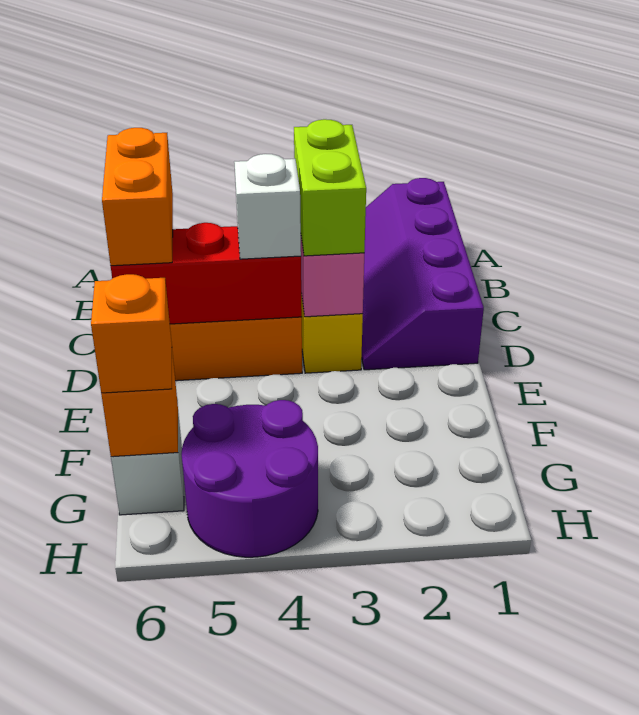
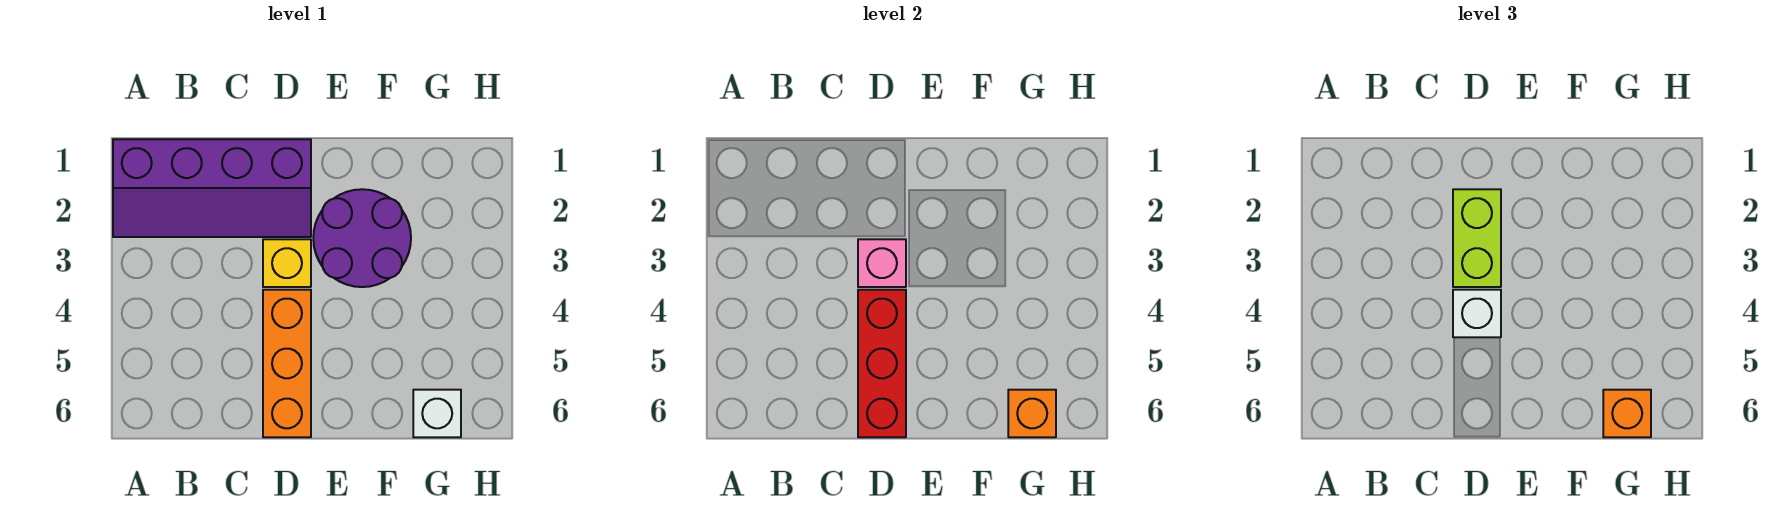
lime 1x2 brick [294,119,366,256] -> lime 1x2 brick turned to [1453,189,1501,287]
orange 1x2 brick [102,128,173,266] -> none
purple 2x2 round brick [181,400,318,557] -> purple 2x2 round brick moved to [313,189,411,287]

